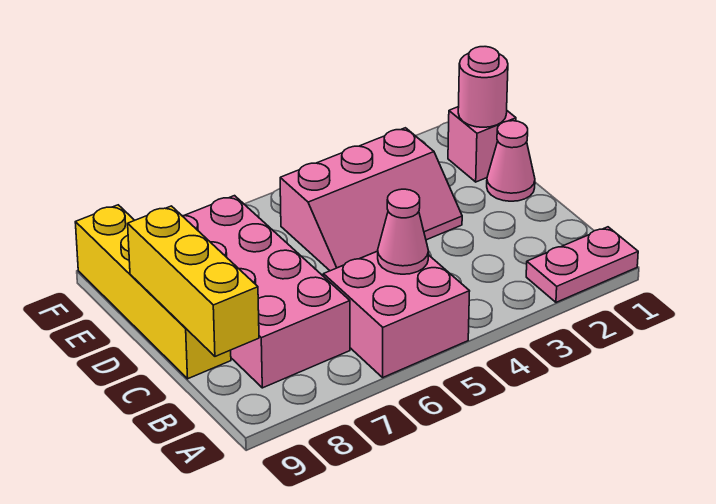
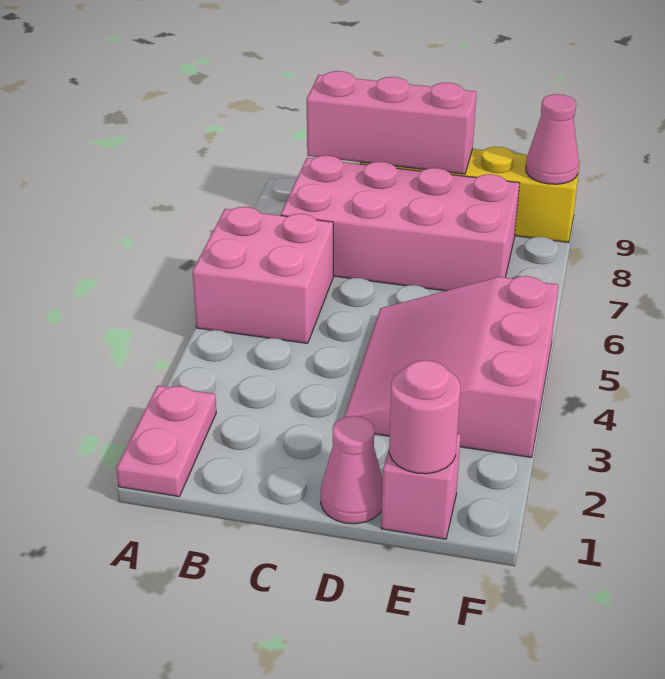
pink 1x1 cone [378,189,429,274] -> pink 1x1 cone moved to [526,94,579,184]
yellow 1x3 brick [128,206,259,356] -> pink 1x3 brick [307,71,476,174]
pink 2x3 slope [280,128,462,271] -> pink 3x3 slope [344,276,558,458]

